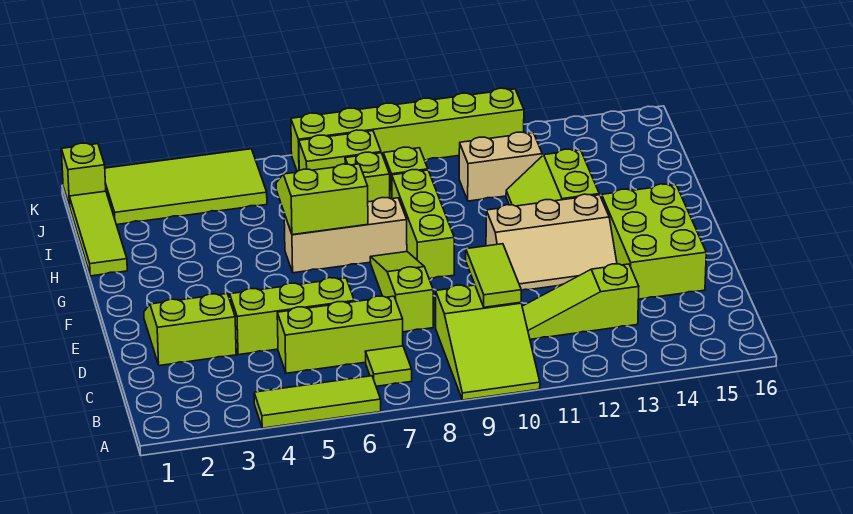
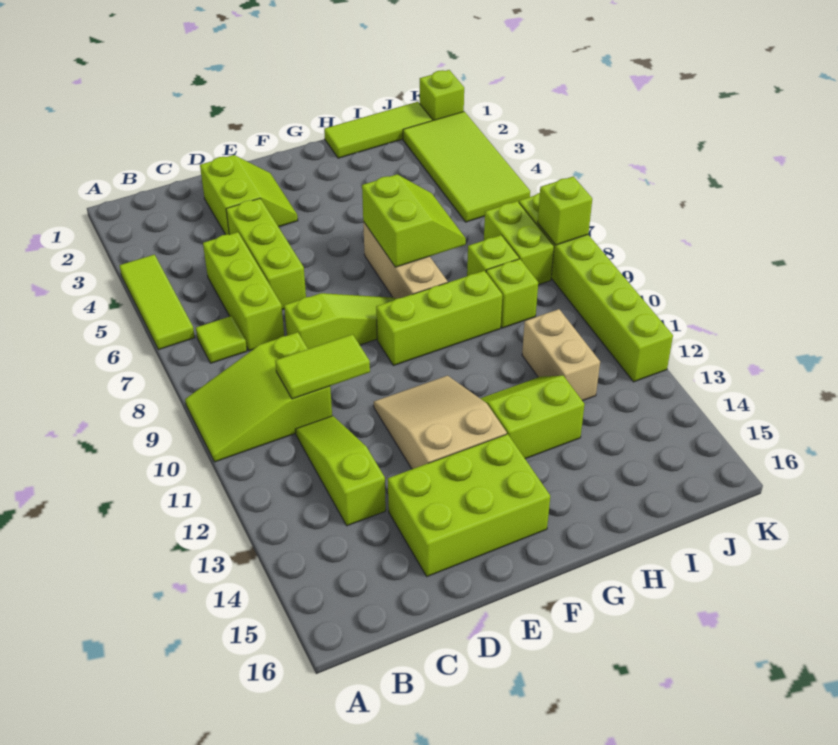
tan 2x3 slope [486,194,617,290] -> tan 2x3 slope turned to [374,376,507,469]
none -> lime 1x1 brick [538,177,592,245]

